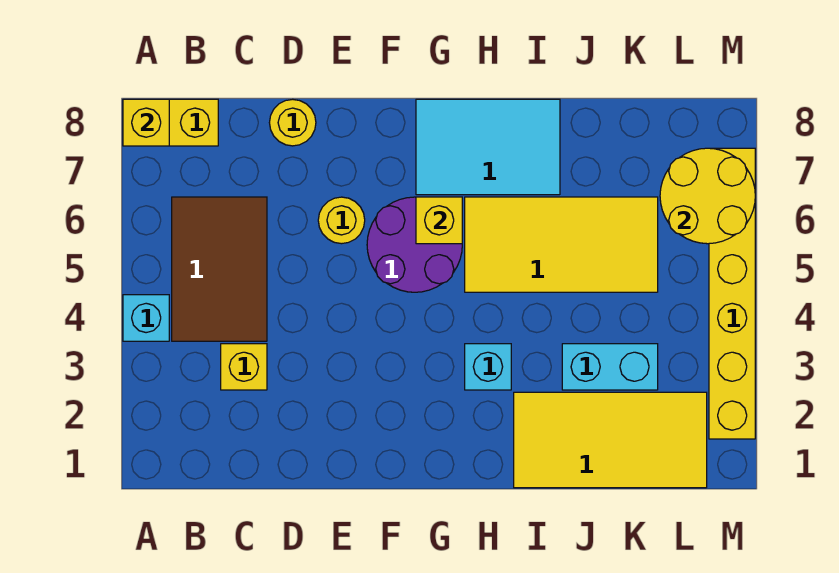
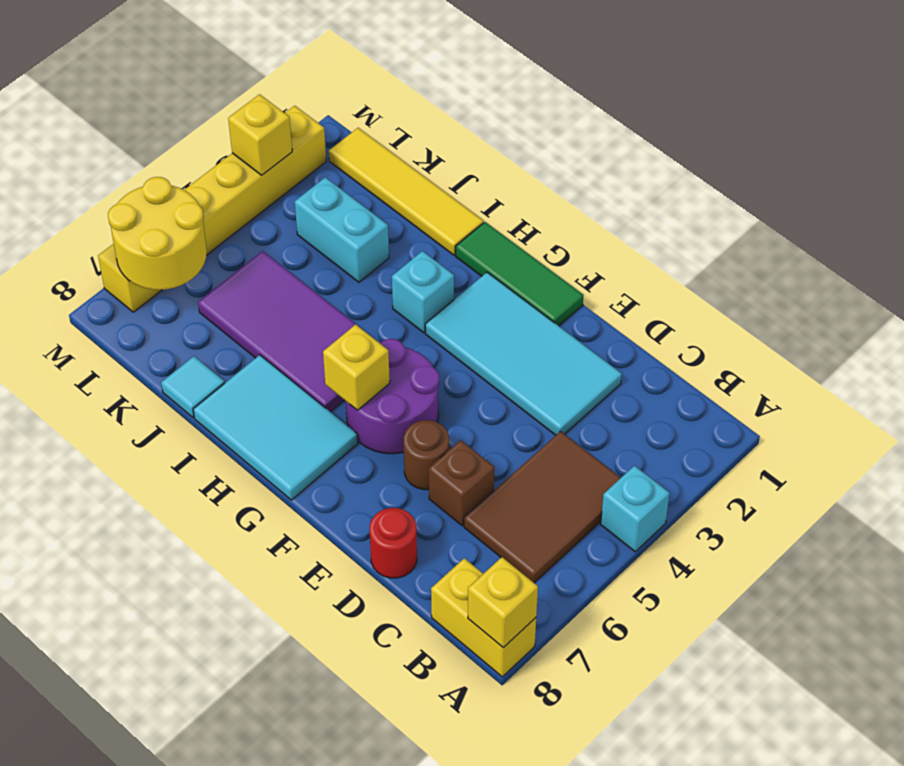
yellow 1x1 brick [221,344,267,390] -> yellow 1x1 brick moved to [228,94,292,175]
none -> cyan 2x4 tile [425,272,622,435]
none -> brown 1x1 brick [429,440,494,526]
yellow 1x1 round brick [269,99,316,146] -> red 1x1 round brick [370,508,417,578]
yellow 1x1 round brick [318,197,365,244] -> brown 1x1 round brick [403,420,449,490]
none -> green 1x3 tile [456,222,583,326]
yellow 2x4 tile [465,197,658,292] -> purple 2x4 tile [198,251,377,412]
yellow 2x4 tile [514,392,707,488] -> yellow 1x4 tile [329,128,484,255]
none -> cyan 1x1 tile [161,356,225,418]

